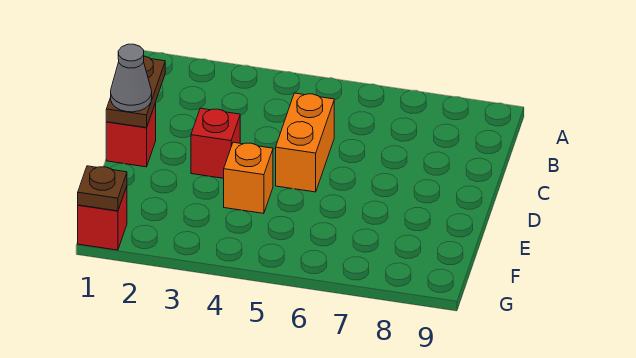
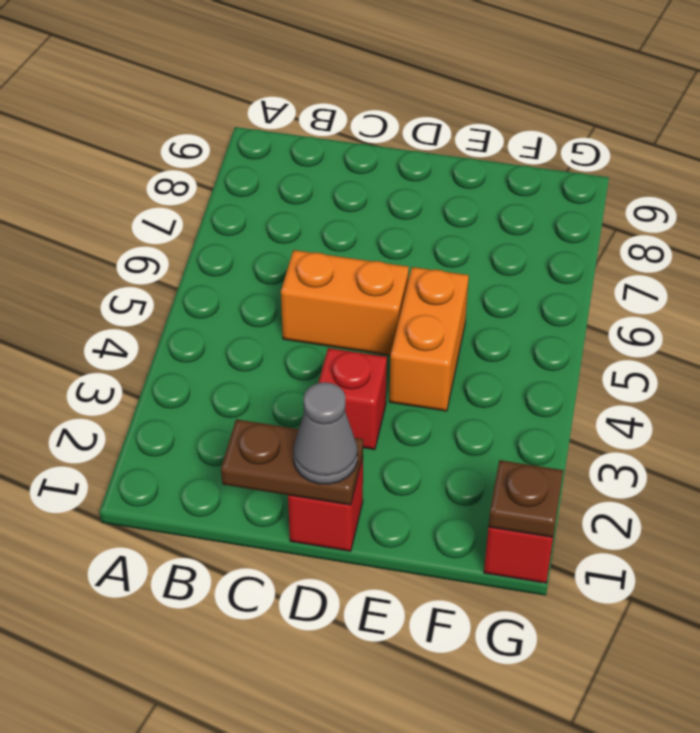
orange 1x1 brick [224,142,273,214] -> orange 1x2 brick [389,267,469,411]

